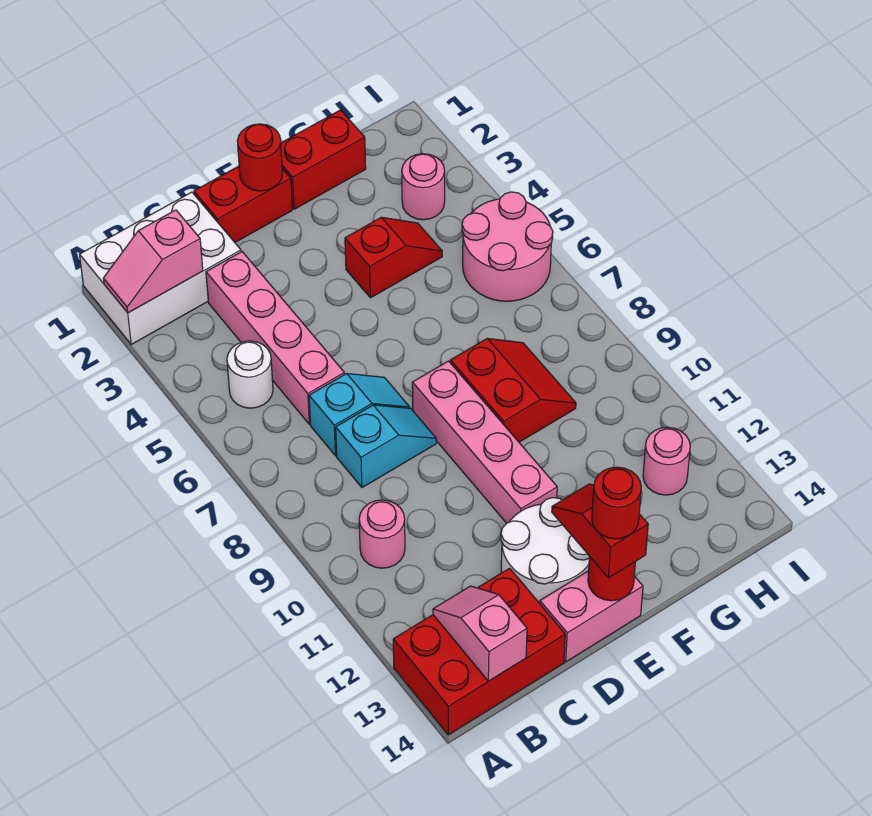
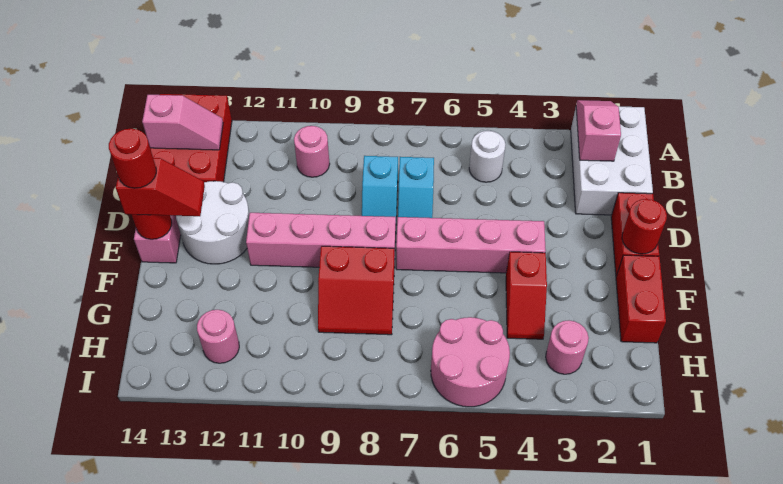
pink 1x4 brick [206,252,345,424] -> pink 1x4 brick moved to [396,217,546,273]

